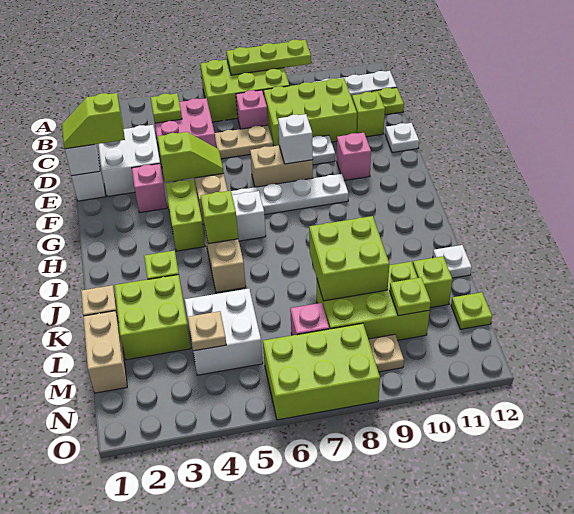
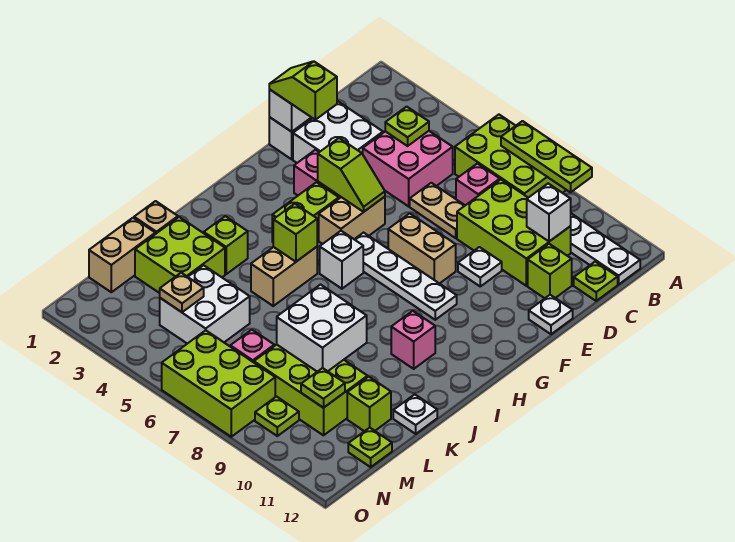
white 1x1 brick [278,114,313,164] -> white 1x1 brick moved to [527,184,571,241]
pink 1x1 brick [337,133,371,181] -> pink 1x1 brick moved to [391,311,435,369]
lime 2x2 brick [309,216,389,301] -> white 2x2 brick [277,285,367,372]
tan 1x1 plate [368,334,404,372] -> lime 1x1 plate [255,397,299,436]

